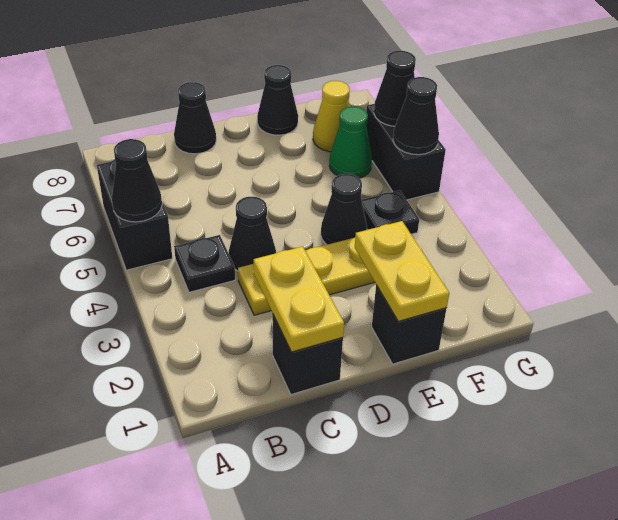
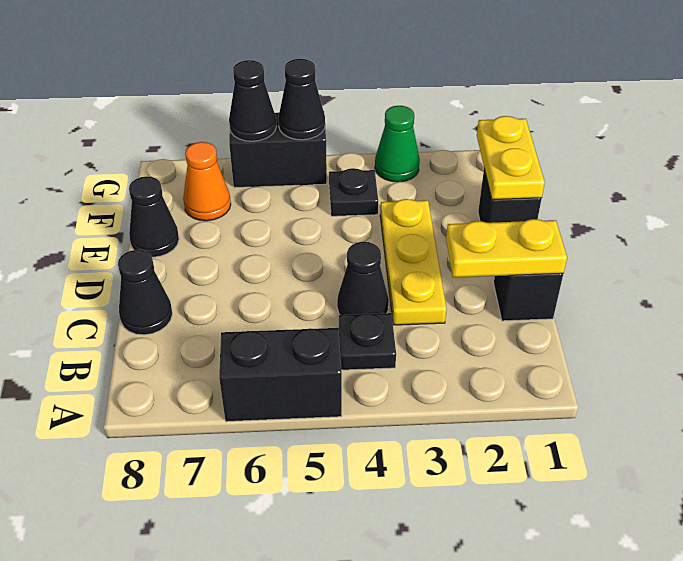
black 1x1 cone [112,139,162,222] -> none
yellow 1x2 plate [355,221,449,321] -> yellow 1x2 plate turned to [477,116,545,200]
black 1x1 cone [321,174,367,245] -> none
green 1x1 cone [329,107,372,178] -> green 1x1 cone moved to [375,106,420,182]
yellow 1x1 cone [313,81,350,152] -> orange 1x1 cone [183,142,231,221]

